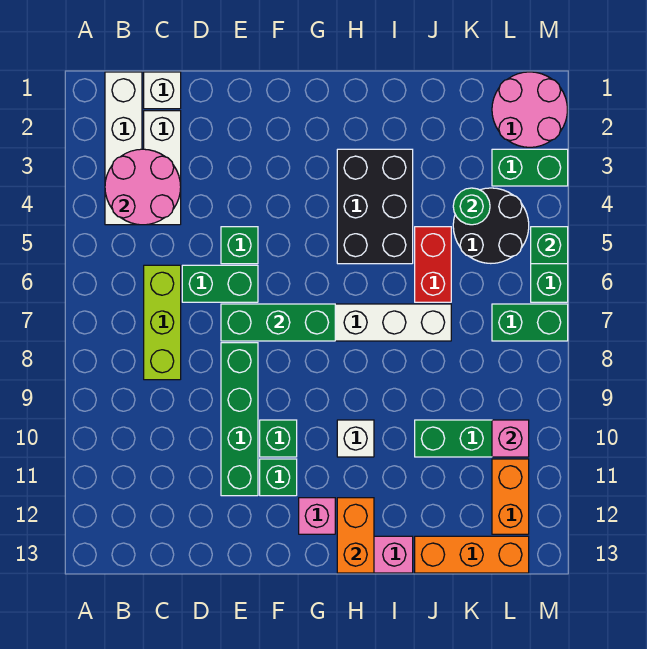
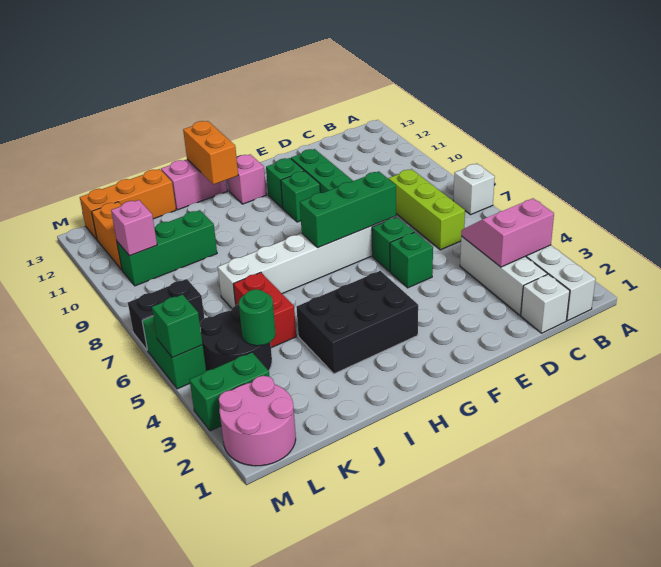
pink 2x2 round brick [105,149,181,225] -> pink 2x2 slope [461,198,554,267]
green 1x2 brick [182,265,258,302] -> green 1x1 brick [372,217,414,272]
black 2x3 brick [337,149,413,264] -> black 2x3 brick turned to [296,271,418,374]
white 1x1 brick [337,420,374,457] -> white 1x1 brick moved to [453,164,495,215]
green 1x2 brick [492,304,568,341] -> black 1x2 brick [128,279,204,350]

